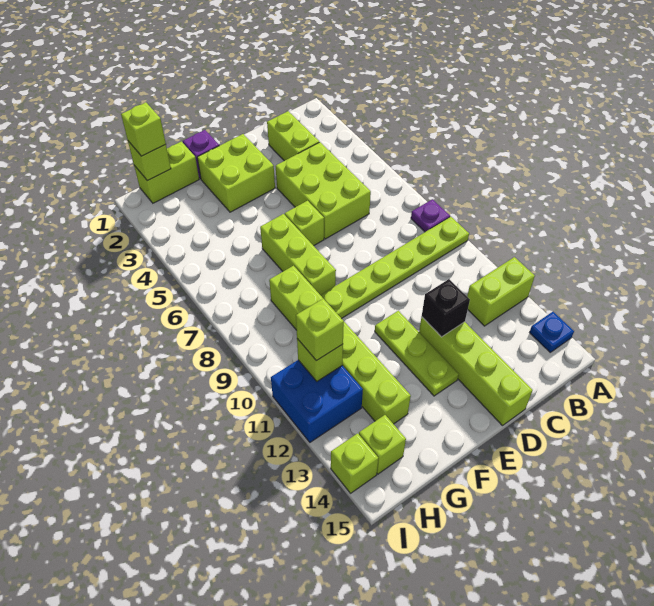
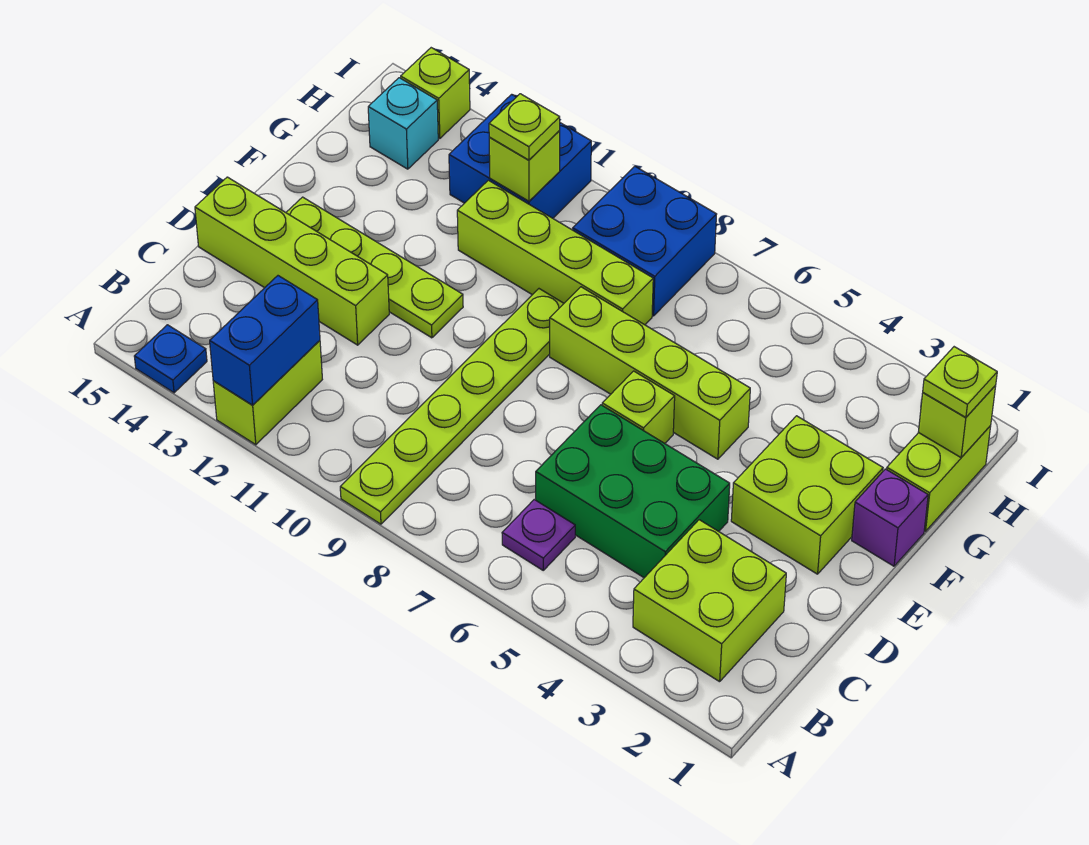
purple 1x1 plate [411,199,450,232] -> purple 1x1 plate moved to [502,500,575,570]
none -> blue 1x2 brick [210,276,320,405]
lime 1x2 brick [267,111,319,161] -> lime 2x2 brick [633,520,786,682]
lime 2x3 brick [276,142,371,239] -> green 2x3 brick [536,405,730,578]
black 1x1 brick [422,279,470,337] -> none
lime 1x3 plate [375,311,459,396] -> lime 1x4 plate [286,197,463,338]
lime 1x3 brick [260,214,336,295] -> lime 1x4 brick [550,287,750,459]
lime 1x6 brick [269,266,411,424] -> lime 1x4 brick [457,180,653,325]
lime 1x1 brick [121,102,166,156] -> lime 1x1 plate [923,347,997,417]
none -> blue 2x2 brick [573,166,717,316]
lime 1x1 brick [296,299,344,361] -> lime 1x1 plate [489,94,560,160]
lime 1x1 brick [359,415,406,474] -> cyan 1x1 brick [368,78,438,169]

